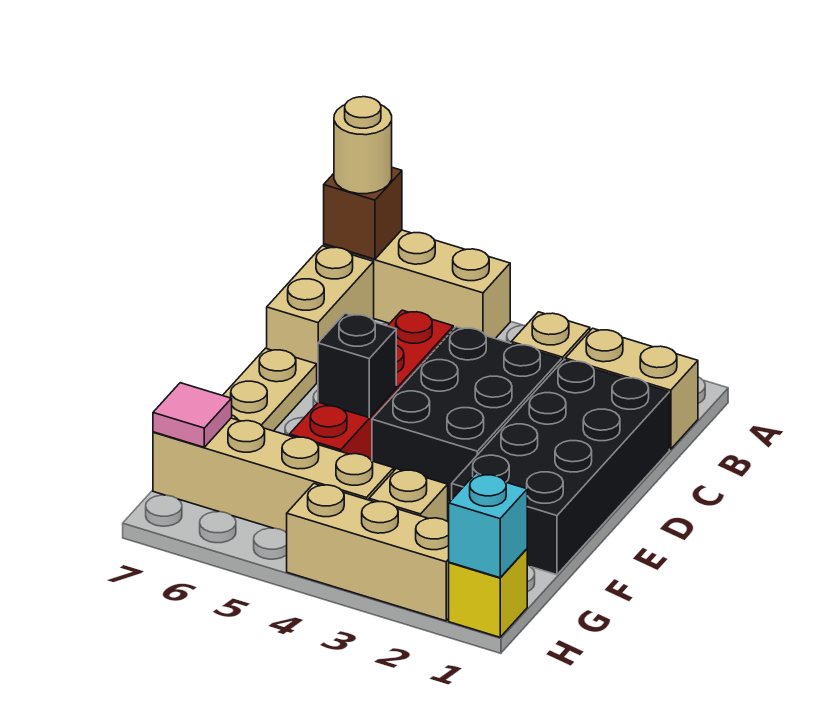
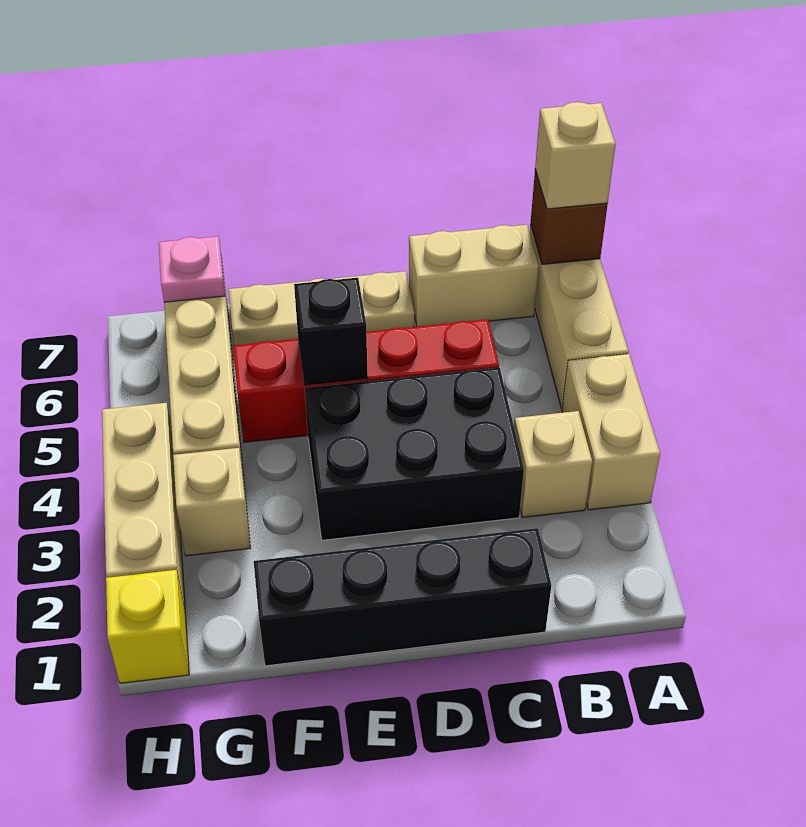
tan 1x1 round brick [334,97,392,194] -> tan 1x1 brick [535,102,616,209]
tan 1x2 brick [565,328,698,449] -> tan 1x2 brick moved to [562,354,660,510]
black 2x4 brick [452,360,669,575] -> black 1x4 brick [254,528,551,666]
pink 1x1 tile [153,383,232,447] -> pink 1x1 plate [159,236,225,302]
cyan 1x1 brick [449,473,527,578] -> none

